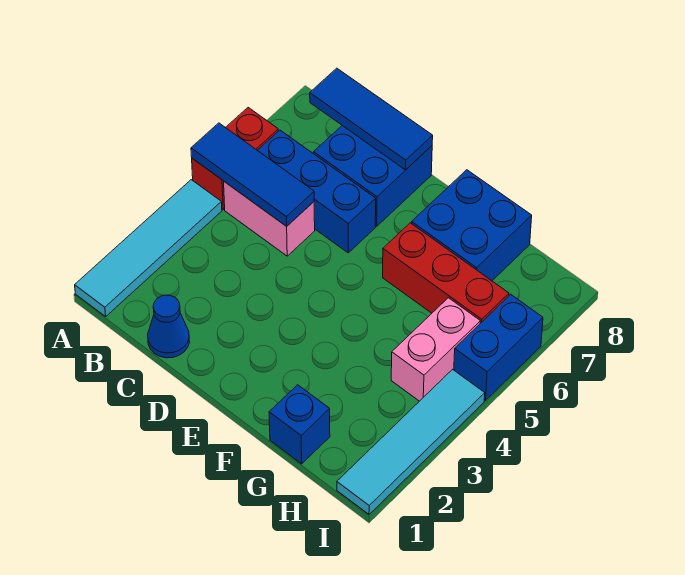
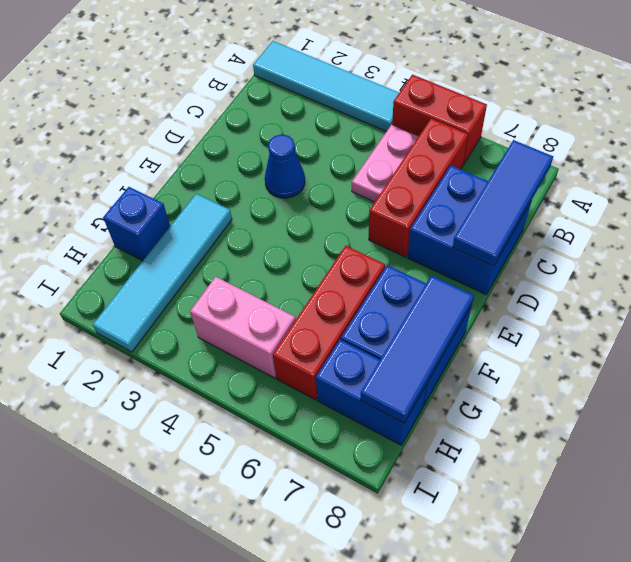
blue 1x3 tile [191,123,314,226] -> blue 1x3 tile moved to [360,276,474,423]
pink 1x2 brick [224,182,315,256] -> pink 1x2 plate [352,125,419,202]
blue 1x3 brick [258,130,376,253] -> red 1x3 brick [369,119,468,257]
blue 1x1 cone [148,295,189,358] -> blue 1x1 cone moved to [265,134,305,198]
cyan 1x4 tile [337,369,485,514] -> cyan 1x4 tile turned to [93,194,232,352]
blue 1x2 brick [454,294,543,400] -> blue 1x2 brick moved to [316,340,427,445]

